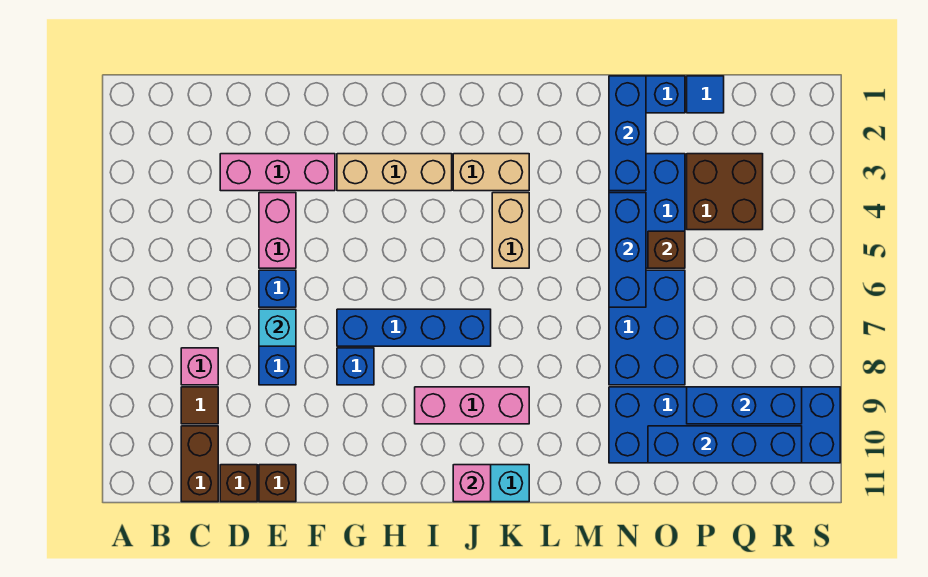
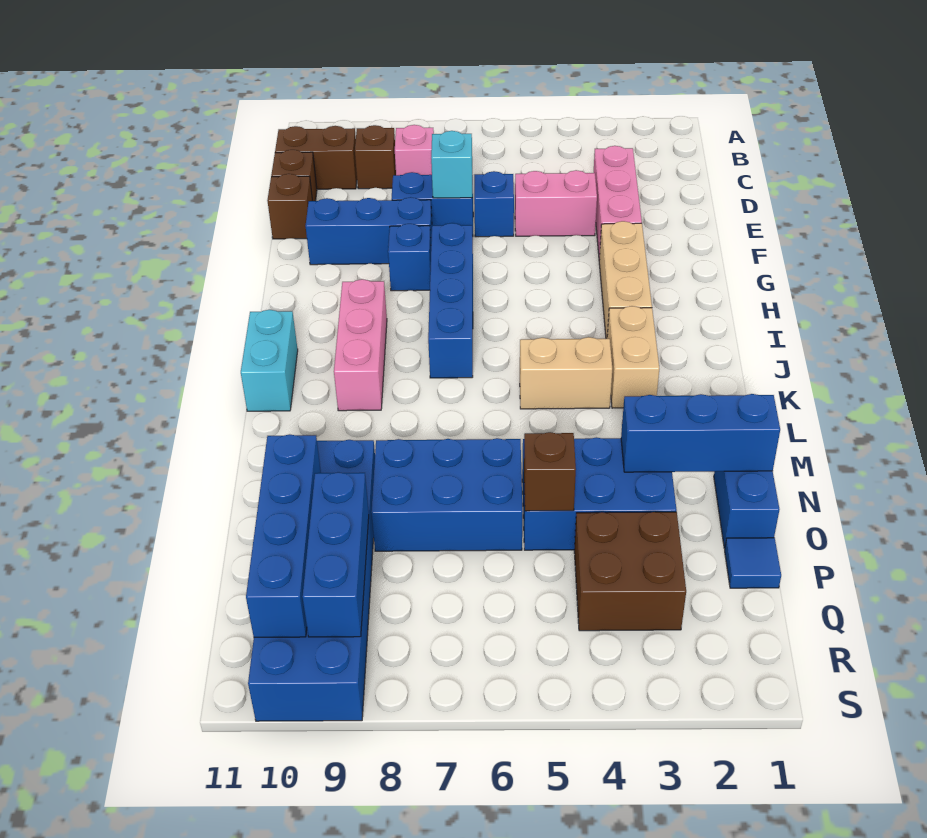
brown 1x1 tile [181,387,218,424] -> brown 1x1 brick [355,125,396,189]
pink 1x1 brick [453,465,491,502] -> none
blue 1x3 brick [609,193,646,307] -> blue 1x3 brick moved to [306,197,432,265]

